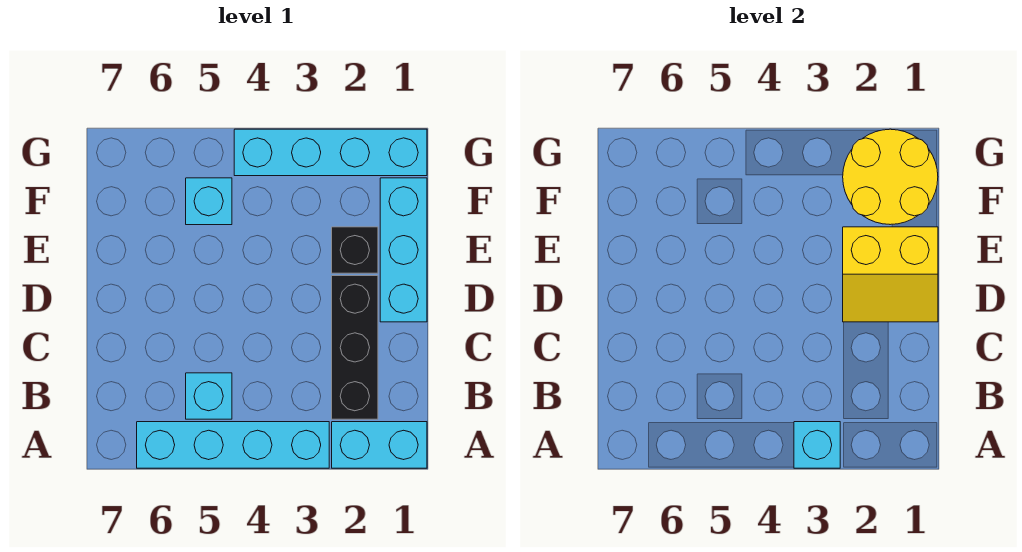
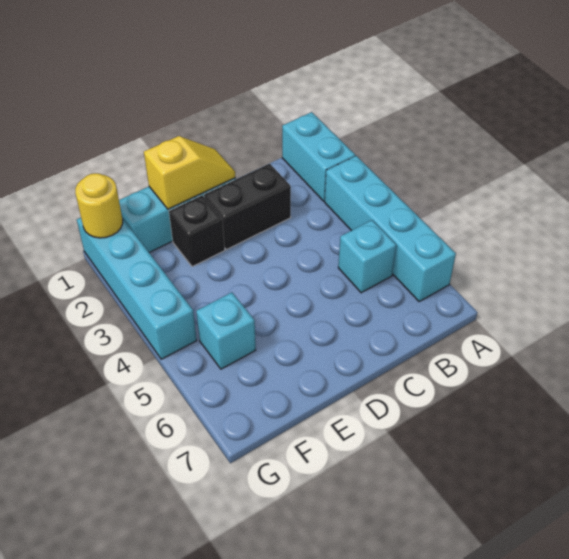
cyan 1x1 brick [794,422,840,468] -> none
black 1x3 brick [332,276,378,419] -> black 1x2 brick [204,163,291,250]
yellow 2x2 slope [843,227,938,322] -> yellow 1x2 slope [144,136,235,209]
yellow 2x2 round brick [843,129,938,225] -> yellow 1x1 round brick [75,173,123,238]

